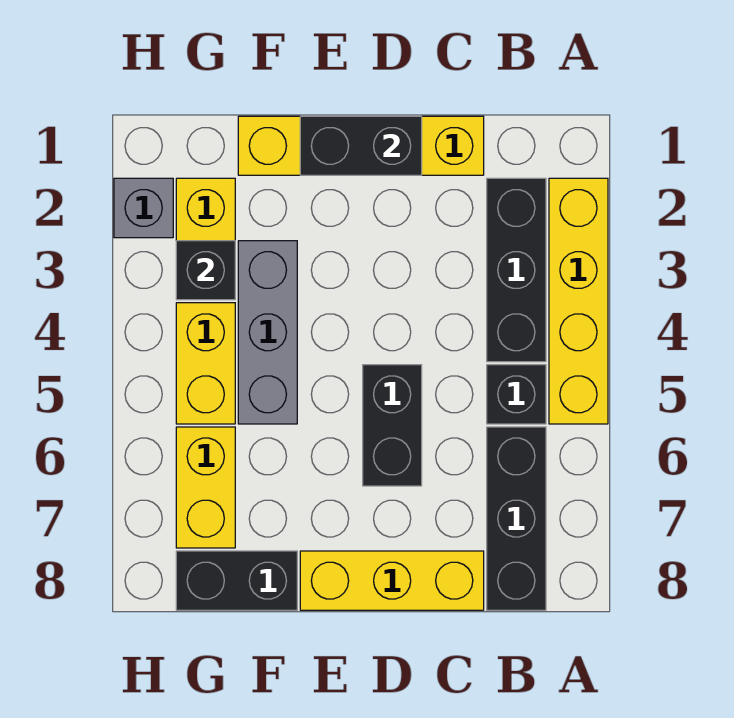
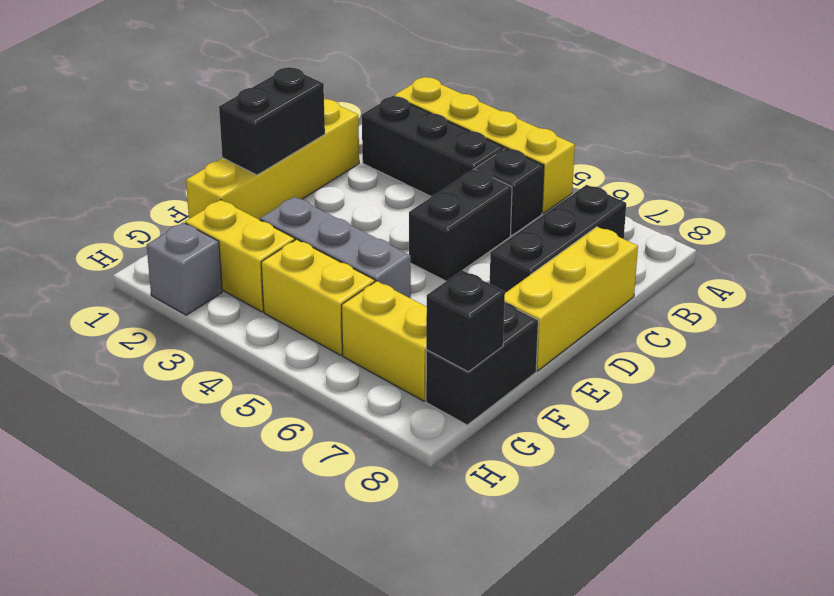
black 1x3 brick [487,427,546,610] -> black 1x3 brick turned to [490,185,626,293]
black 1x2 brick [363,365,422,486] -> black 1x2 brick turned to [409,169,512,281]
black 1x1 brick [176,241,235,300] -> black 1x1 brick moved to [426,270,505,372]

